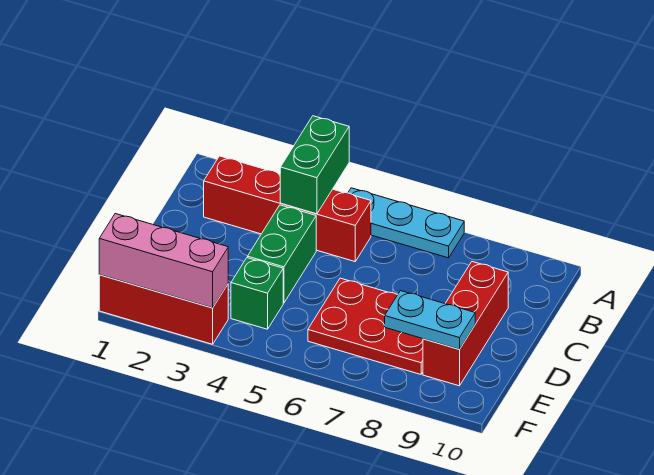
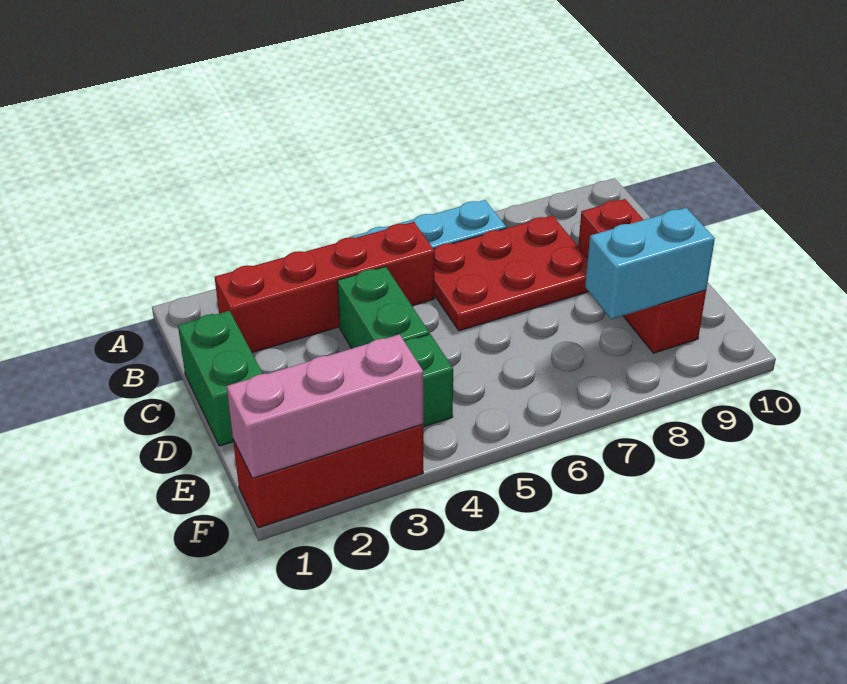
green 1x2 brick [280,116,349,214] -> green 1x2 brick moved to [178,311,263,446]
red 2x3 plate [308,278,423,374] -> red 2x3 plate moved to [434,215,589,331]
cyan 1x2 plate [385,291,475,349] -> cyan 1x2 brick [585,208,715,319]

